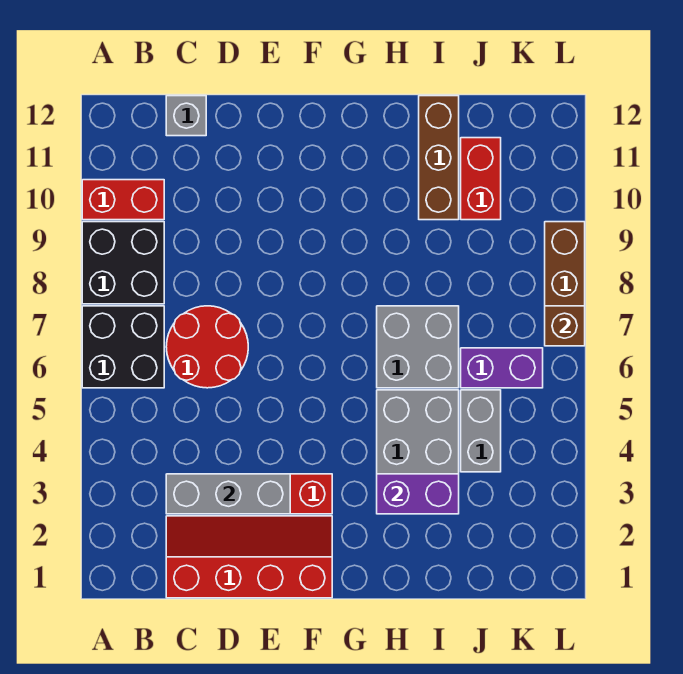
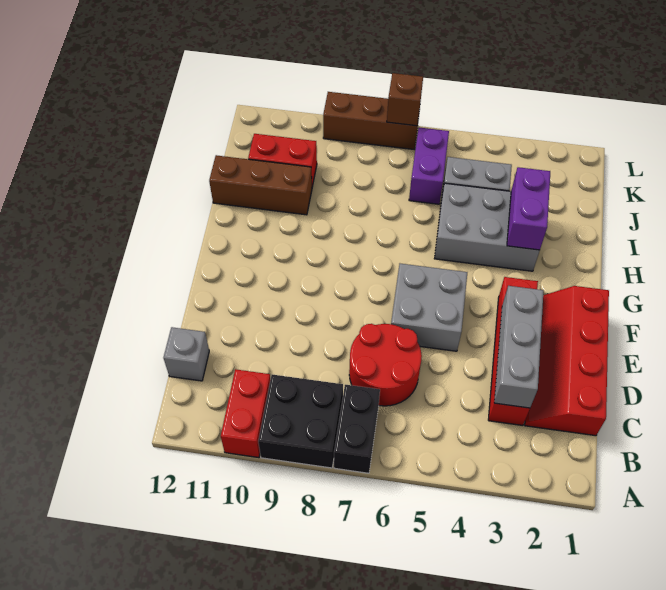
black 2x2 brick [82,306,164,388] -> black 1x2 brick [334,385,380,473]
grey 2x2 brick [377,306,459,388] -> grey 2x2 brick moved to [391,264,467,351]

